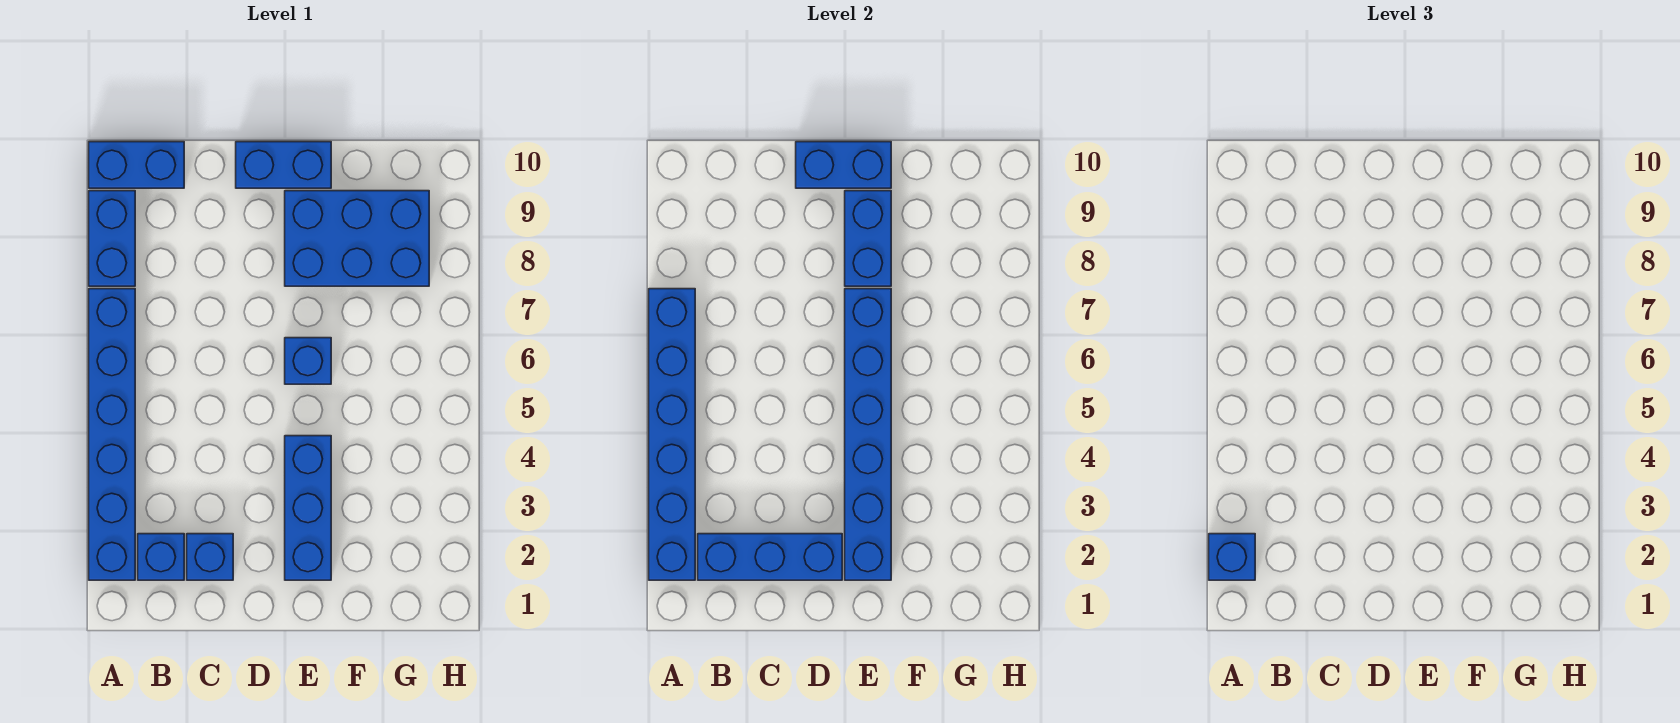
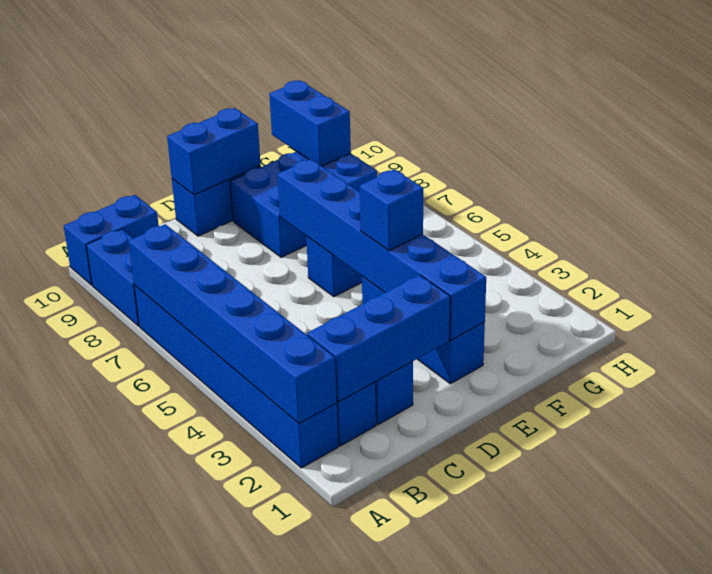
blue 1x1 brick [1209,534,1255,580] -> blue 1x1 brick moved to [360,169,423,251]
blue 1x2 brick [845,191,891,286] -> blue 1x2 brick moved to [269,81,351,166]

